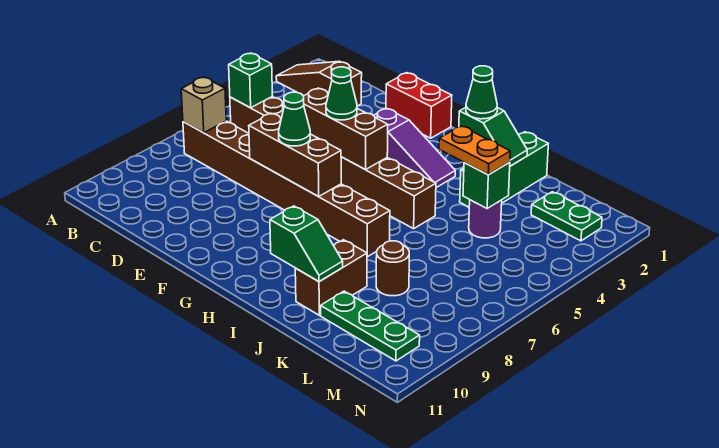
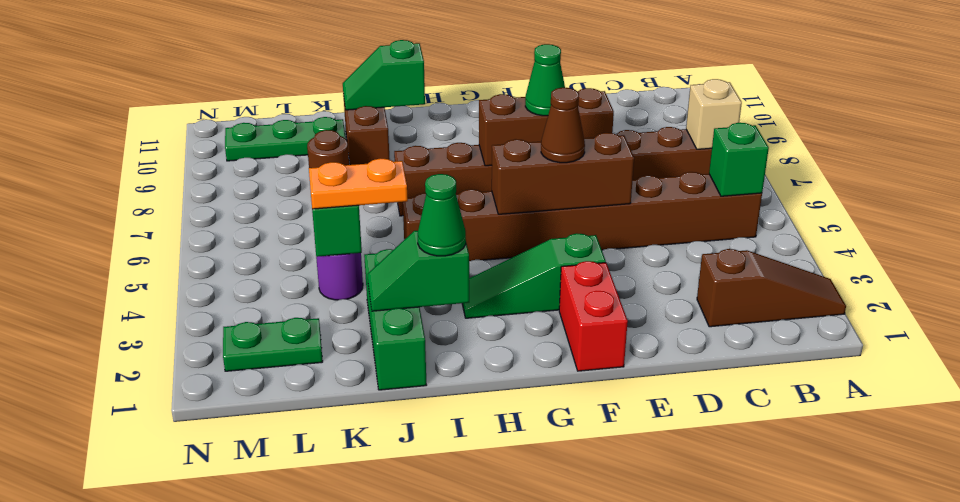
red 1x2 brick [386,73,452,138] -> red 1x2 brick turned to [559,261,628,371]
purple 1x3 slope [373,108,455,188] -> green 1x3 slope [462,233,606,318]
green 1x1 cone [326,67,357,120] -> brown 1x1 cone [541,88,585,163]

